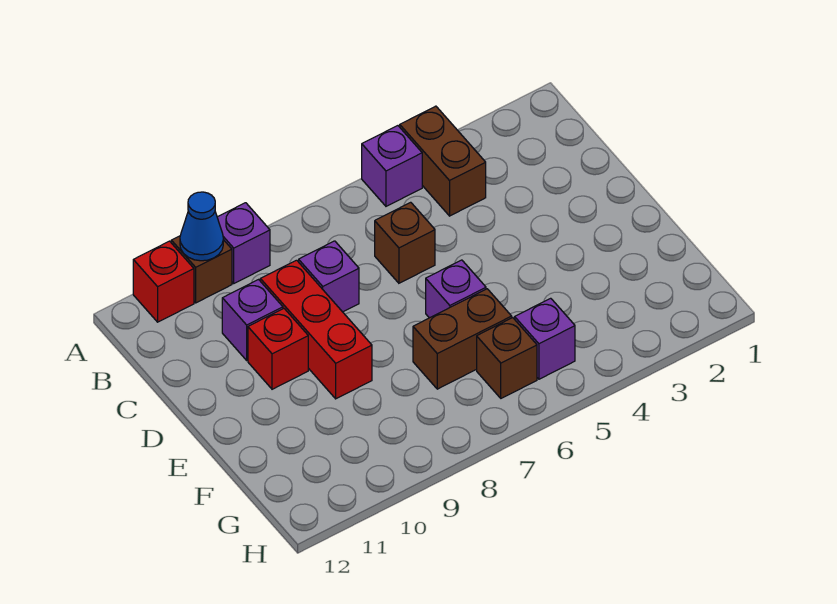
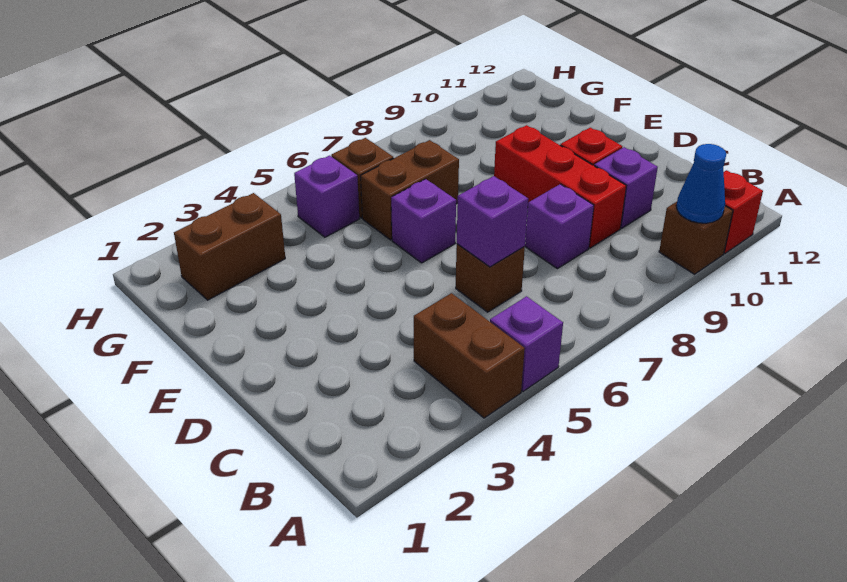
purple 1x1 brick [217,203,270,283] -> purple 1x1 brick moved to [457,176,528,267]
none -> brown 1x2 brick [174,193,285,300]

